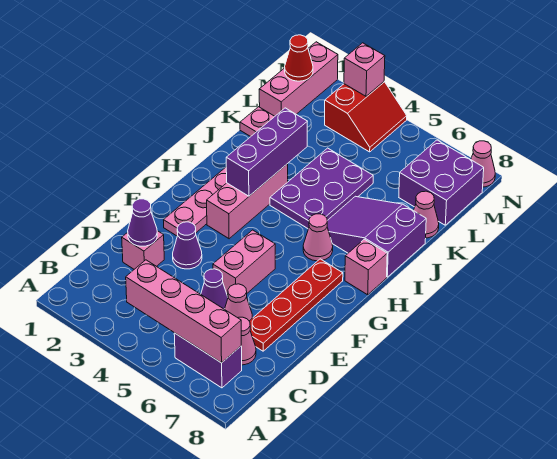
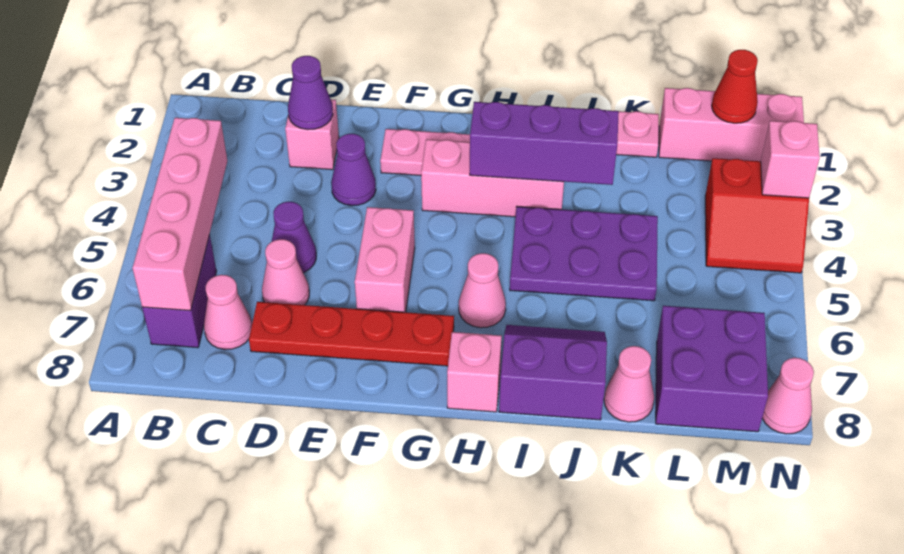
pink 1x2 brick [213,230,275,296] -> pink 1x2 brick turned to [355,207,415,312]
purple 2x3 slope [327,196,426,277] -> purple 2x2 slope [499,325,607,420]

